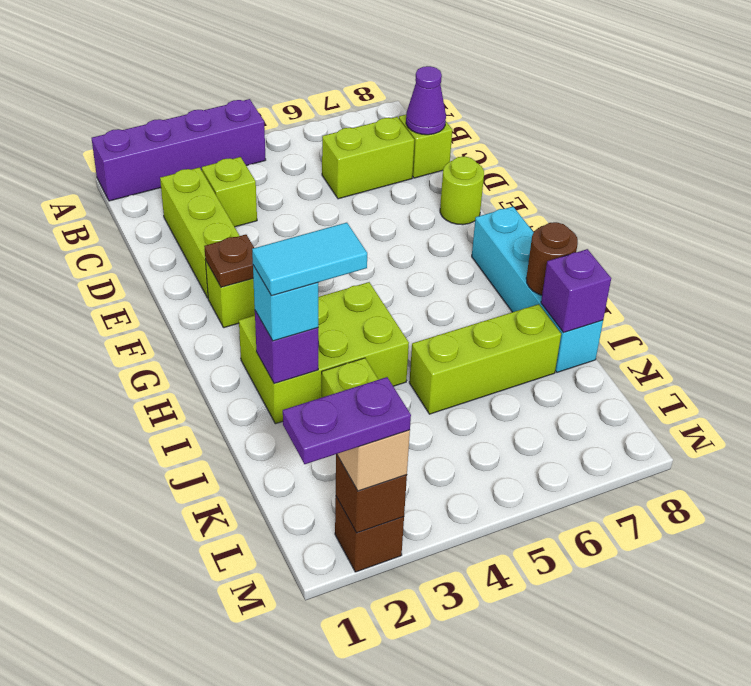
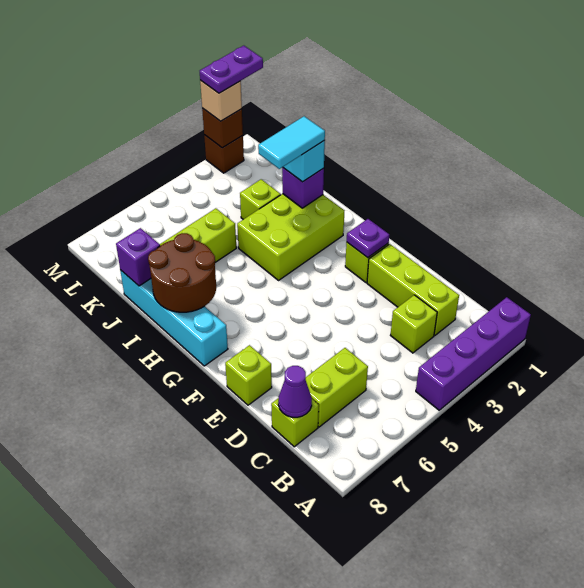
lime 1x1 round brick [440,157,484,225] -> lime 1x1 brick [225,345,272,405]
brown 1x1 plate [204,235,254,287] -> purple 1x1 plate [347,219,389,258]
brown 1x1 round brick [526,222,578,295] -> brown 2x2 round brick [148,233,216,312]

